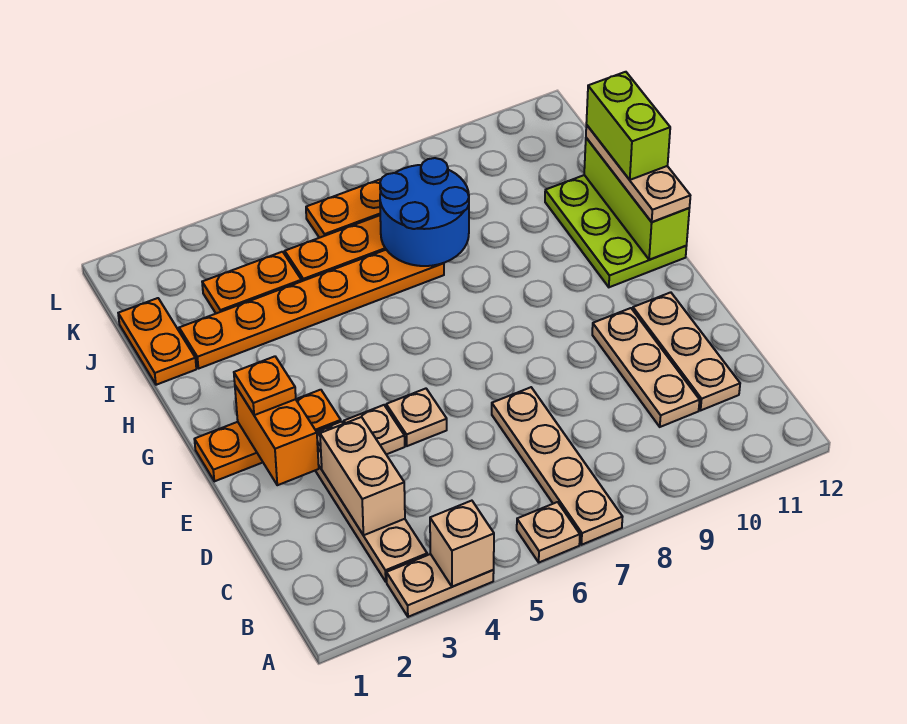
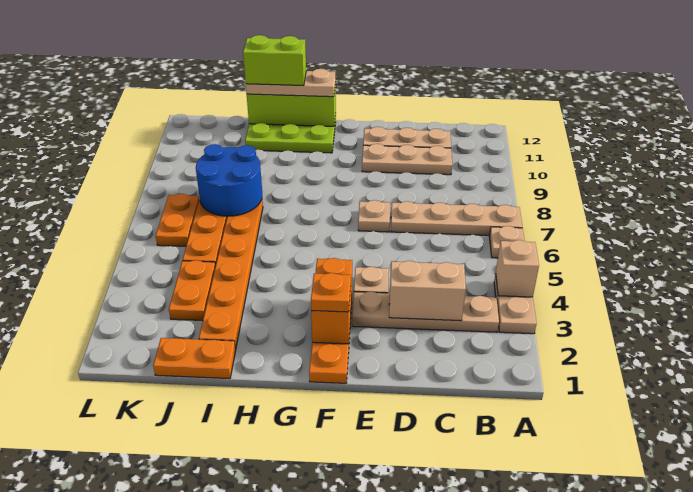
orange 1x2 brick [235,386,319,485] -> orange 1x2 brick turned to [311,258,352,344]
tan 1x1 plate [386,389,447,446] -> tan 1x1 plate moved to [358,200,390,232]

